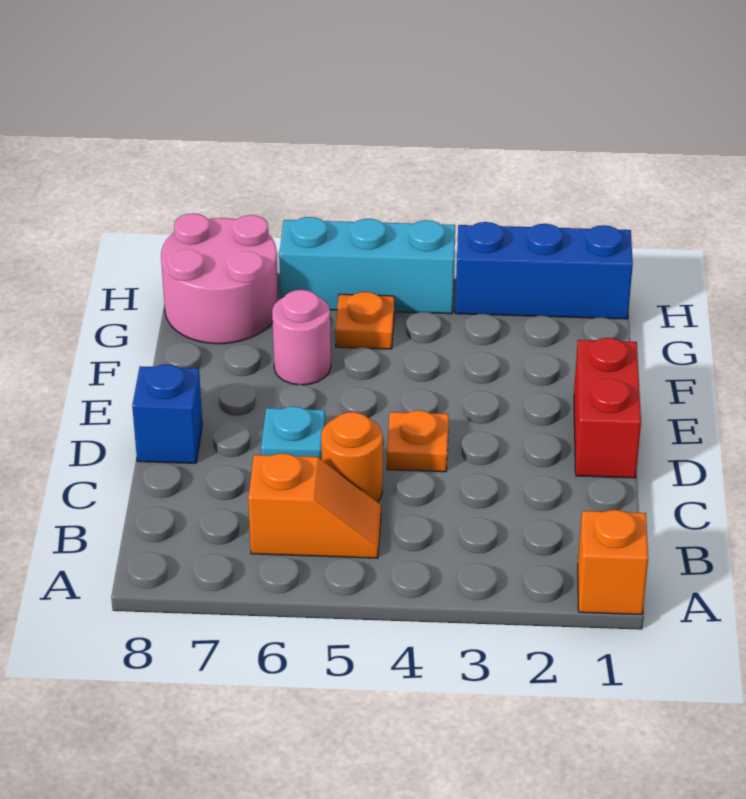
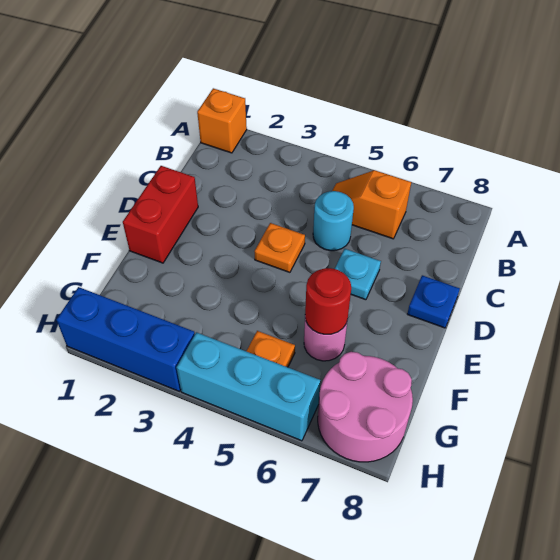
orange 1x1 round brick [321,412,383,502] -> cyan 1x1 round brick [313,191,354,251]
blue 1x1 brick [132,364,202,463] -> blue 1x1 plate [407,275,460,328]
none -> red 1x1 round brick [305,268,351,334]

